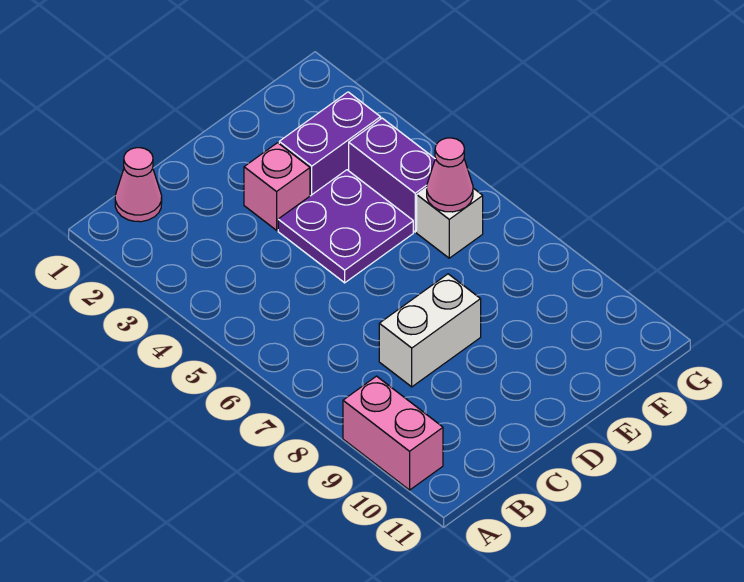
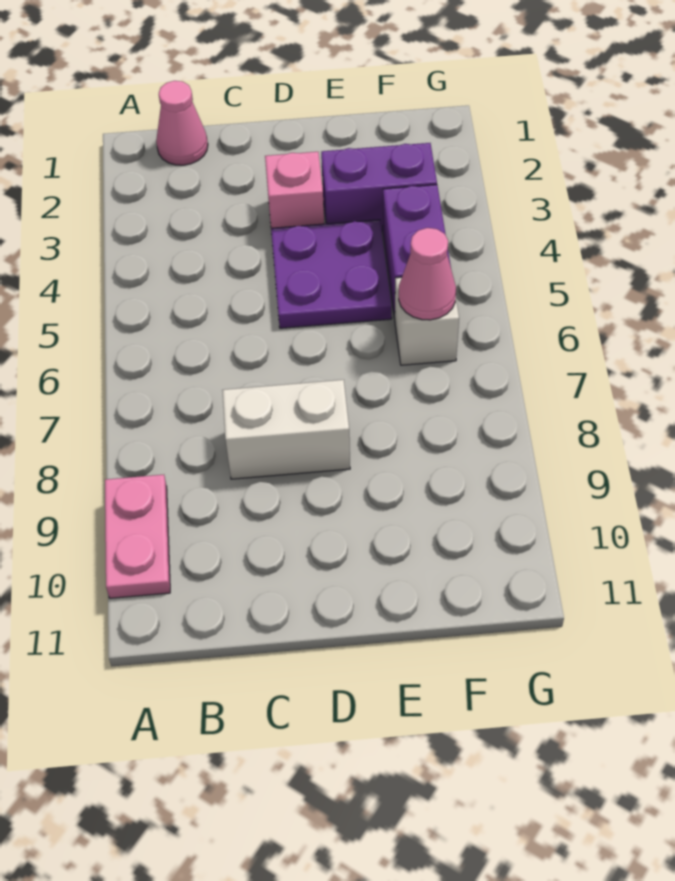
pink 1x2 brick [343,376,443,490] -> pink 1x2 plate [105,475,170,598]

